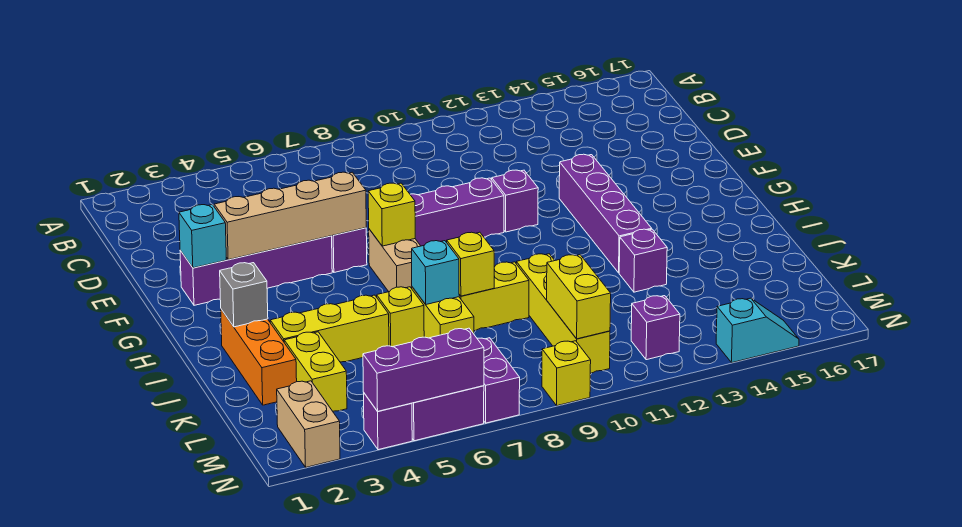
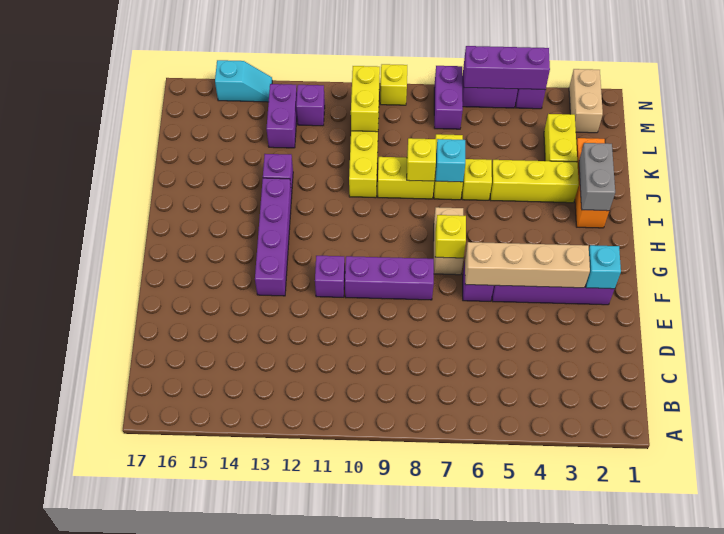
grey 1x1 brick [220,263,268,327] -> grey 1x2 brick [579,143,615,211]
none -> purple 1x2 brick [266,84,297,148]
cyan 1x2 slope [716,298,799,363] -> cyan 1x2 slope turned to [215,60,272,102]

